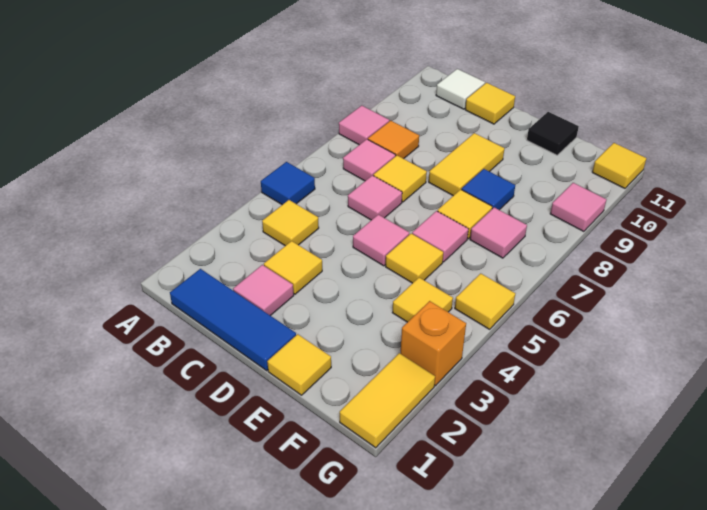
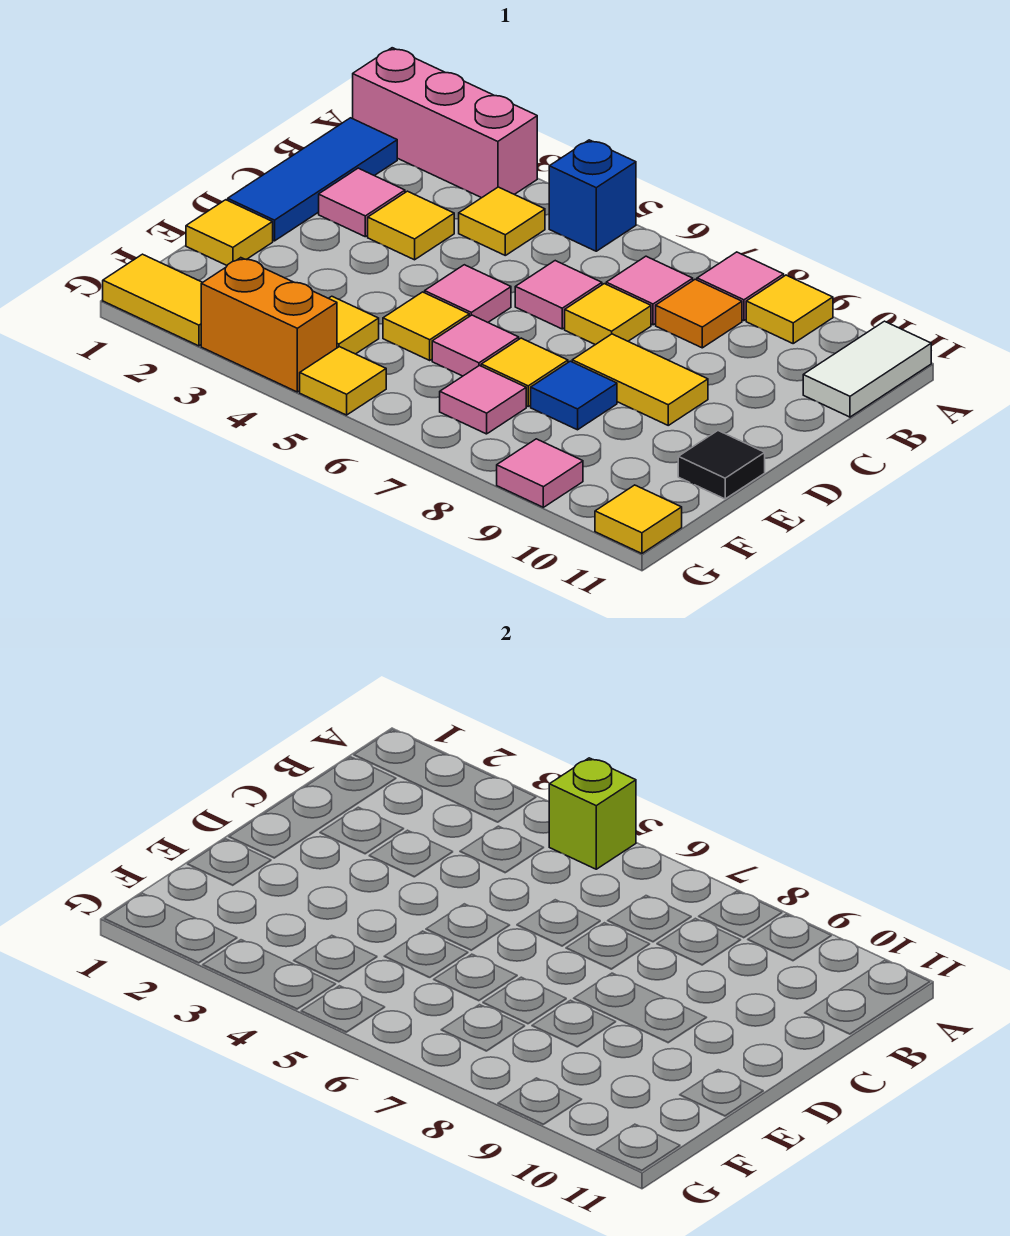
none -> pink 1x3 brick [353,48,537,198]
blue 1x1 tile [261,162,315,205] -> blue 1x1 brick [549,140,636,251]
none -> lime 1x1 brick [549,758,636,869]
white 1x1 tile [436,69,485,109] -> white 1x2 tile [803,321,931,417]
yellow 1x1 tile [465,83,515,124] -> yellow 1x1 tile moved to [746,275,833,343]
orange 1x1 brick [401,301,466,386] -> orange 1x2 brick [201,258,337,392]

